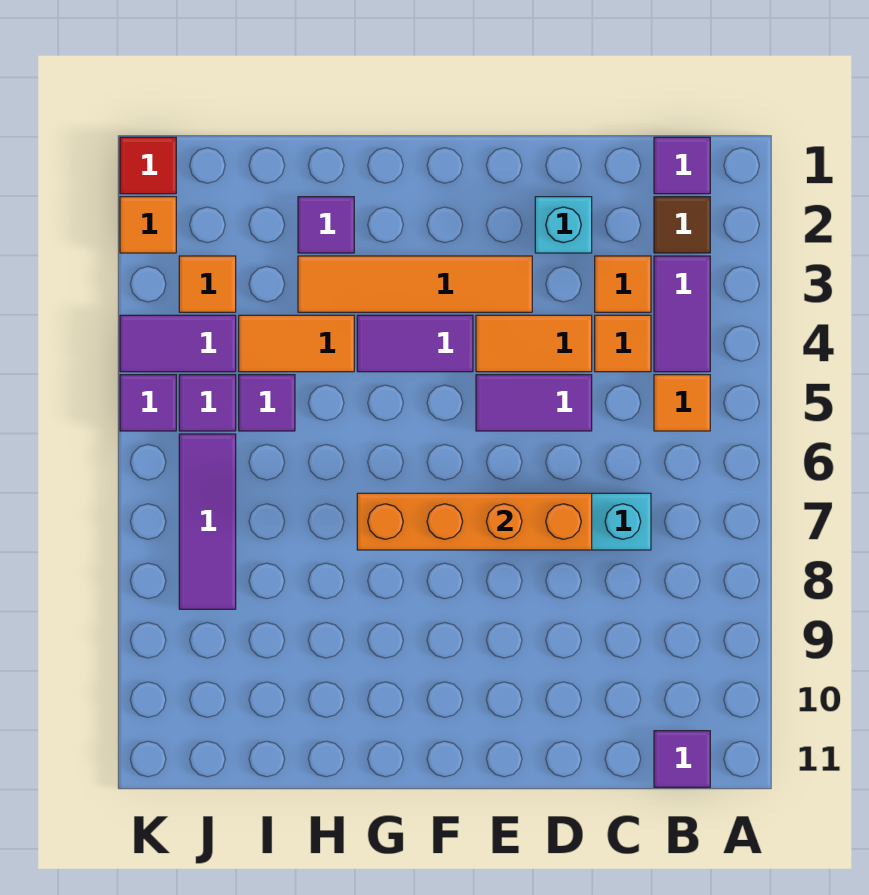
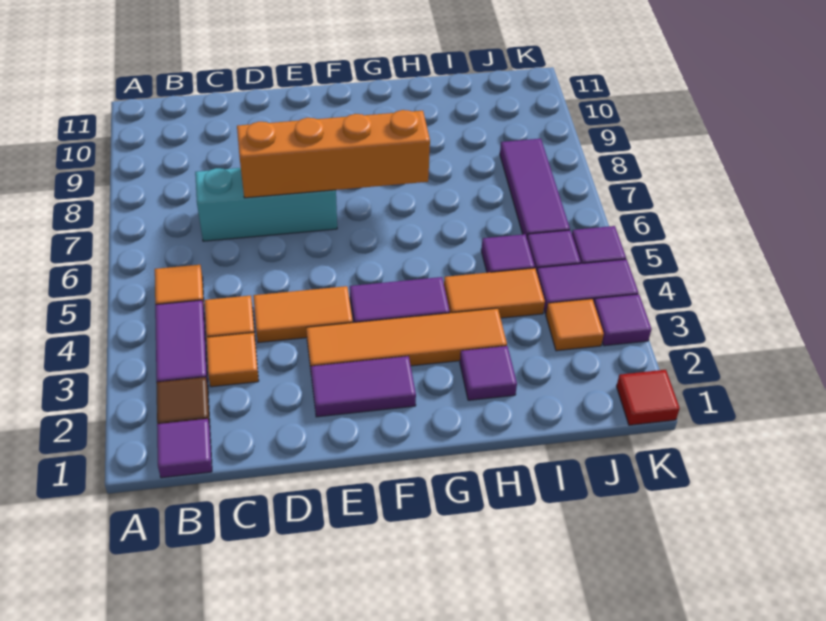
purple 1x1 tile [654,731,710,787] -> purple 1x1 tile moved to [594,294,652,346]
cyan 1x1 brick [535,197,592,253] -> none
purple 1x2 tile [476,375,592,431] -> purple 1x2 tile moved to [311,356,416,417]
orange 1x1 tile [120,197,176,253] -> none

